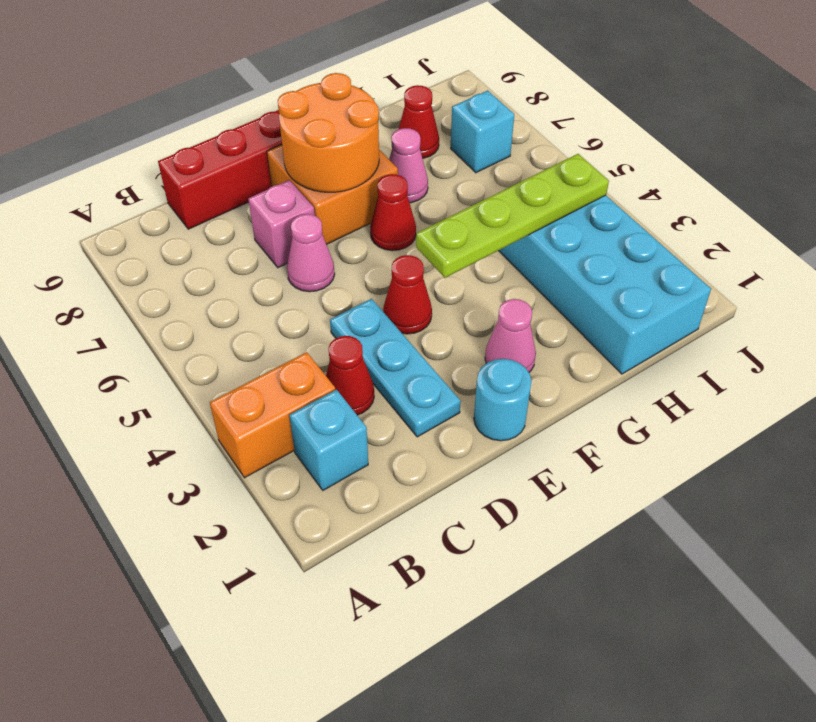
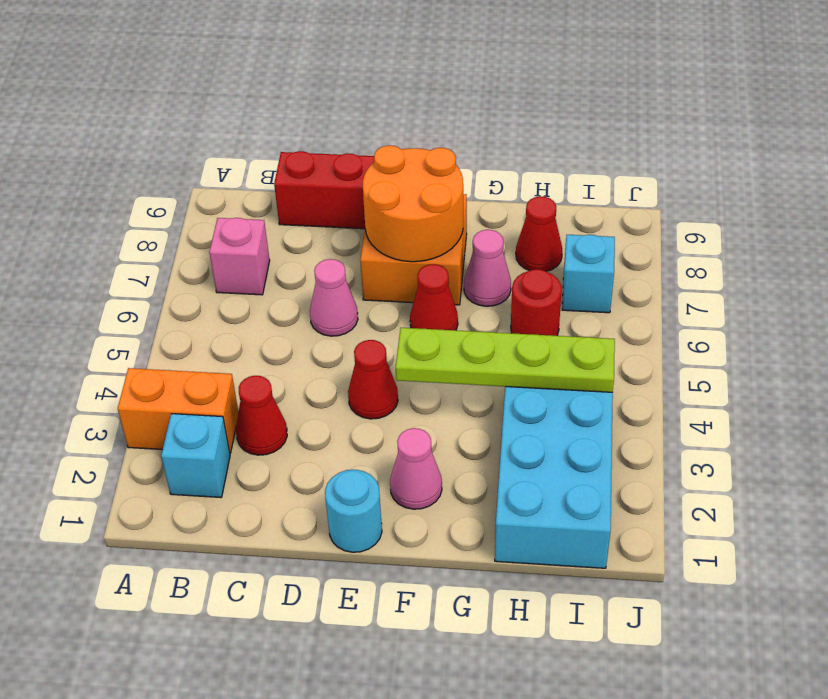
cyan 1x3 plate [330,299,461,437] -> none
pink 1x1 brick [248,180,315,268] -> pink 1x1 brick moved to [209,218,270,295]
none -> red 1x1 round brick [511,269,562,336]

